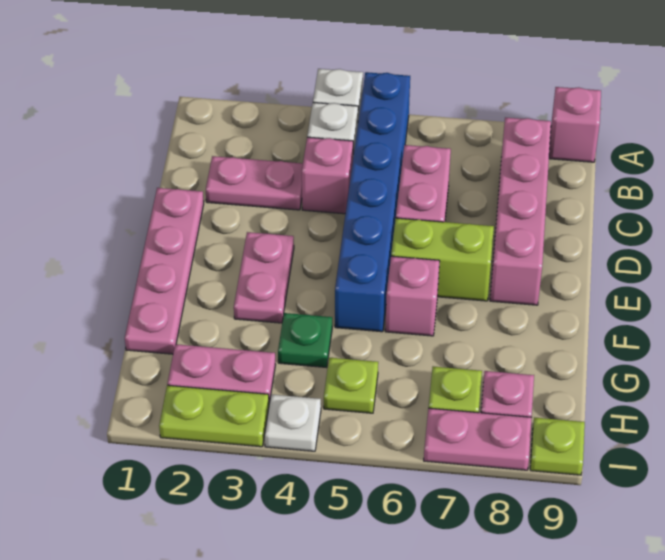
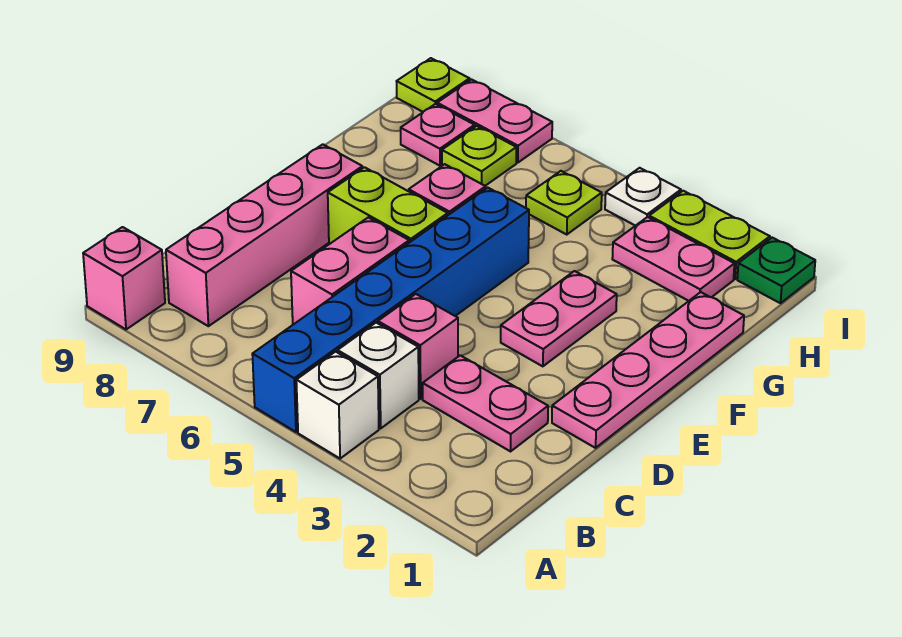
green 1x1 plate [278,313,332,368] -> green 1x1 plate moved to [737,238,815,303]

